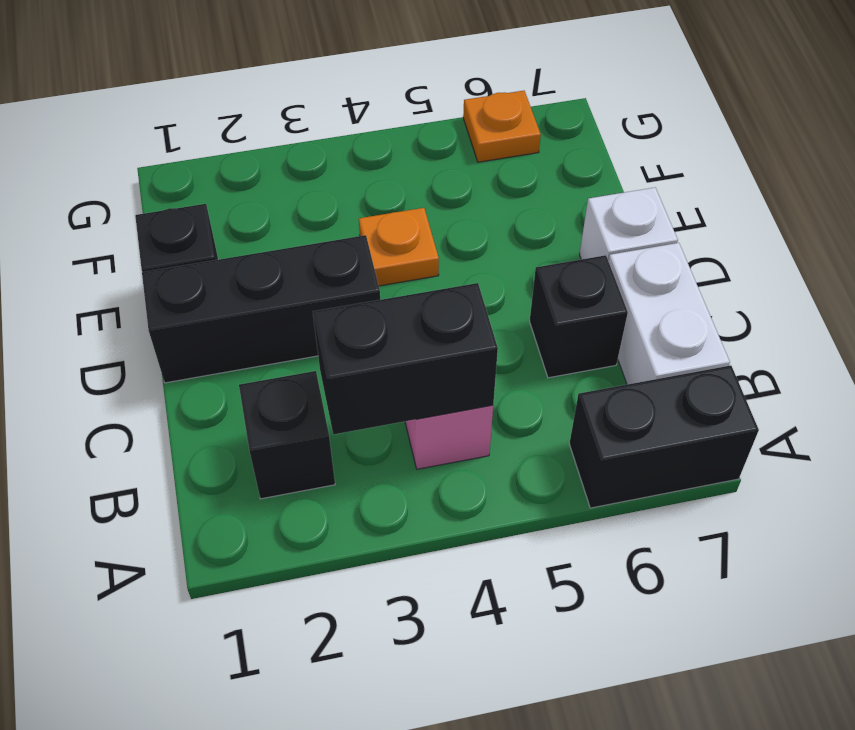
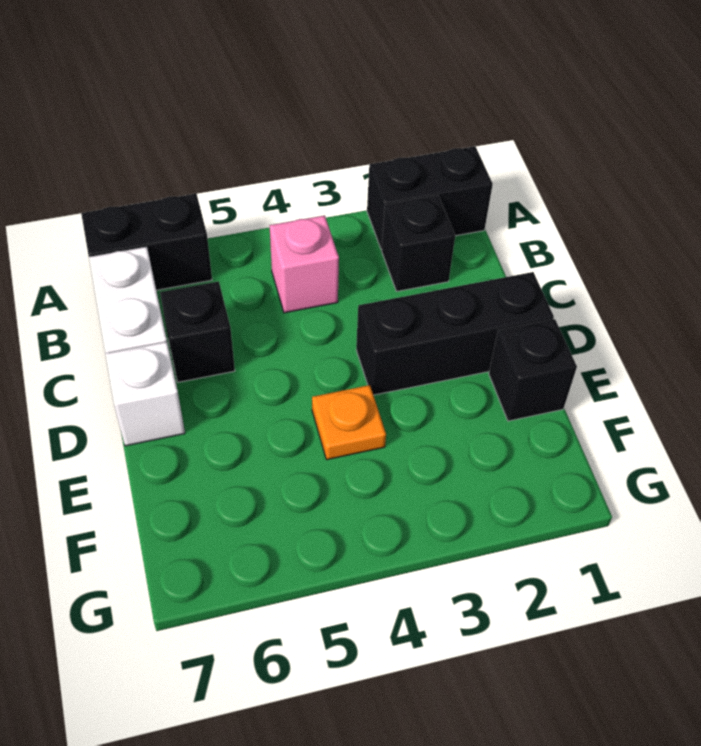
black 1x2 brick [313,283,498,434] -> black 1x2 brick moved to [367,146,493,249]
orange 1x1 plate [463,91,541,162] -> none

